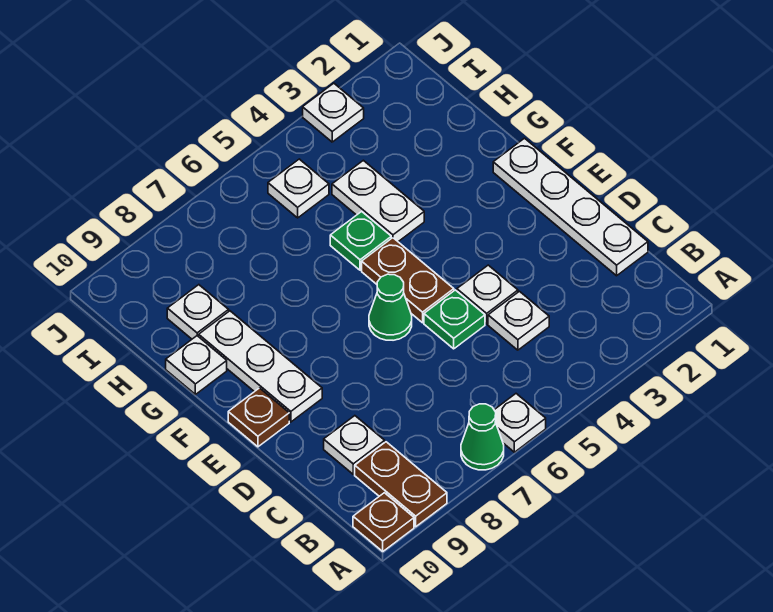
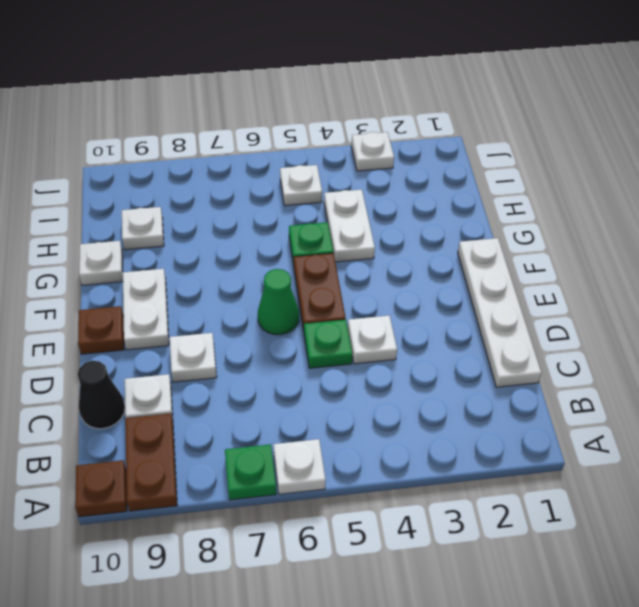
green 1x1 cone [461,404,504,470] -> green 1x1 plate [225,444,276,500]
white 1x1 plate [488,291,549,350] -> white 1x1 plate moved to [170,333,217,382]
none -> black 1x1 cone [77,361,125,429]
white 1x3 plate [199,311,322,422] -> white 1x2 plate [123,269,169,350]

